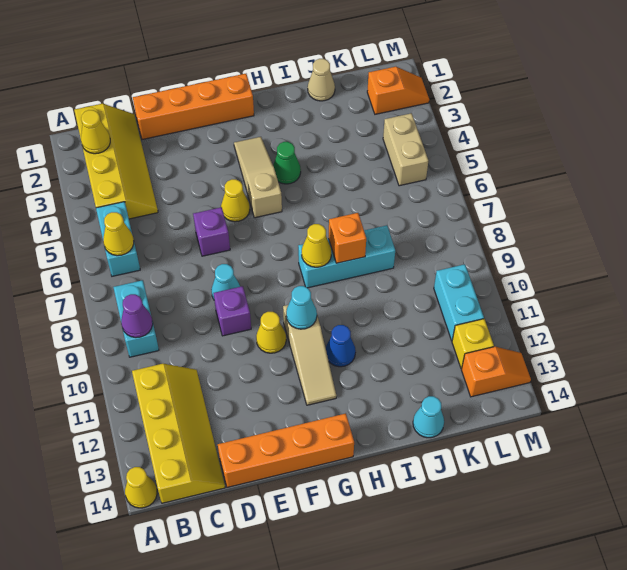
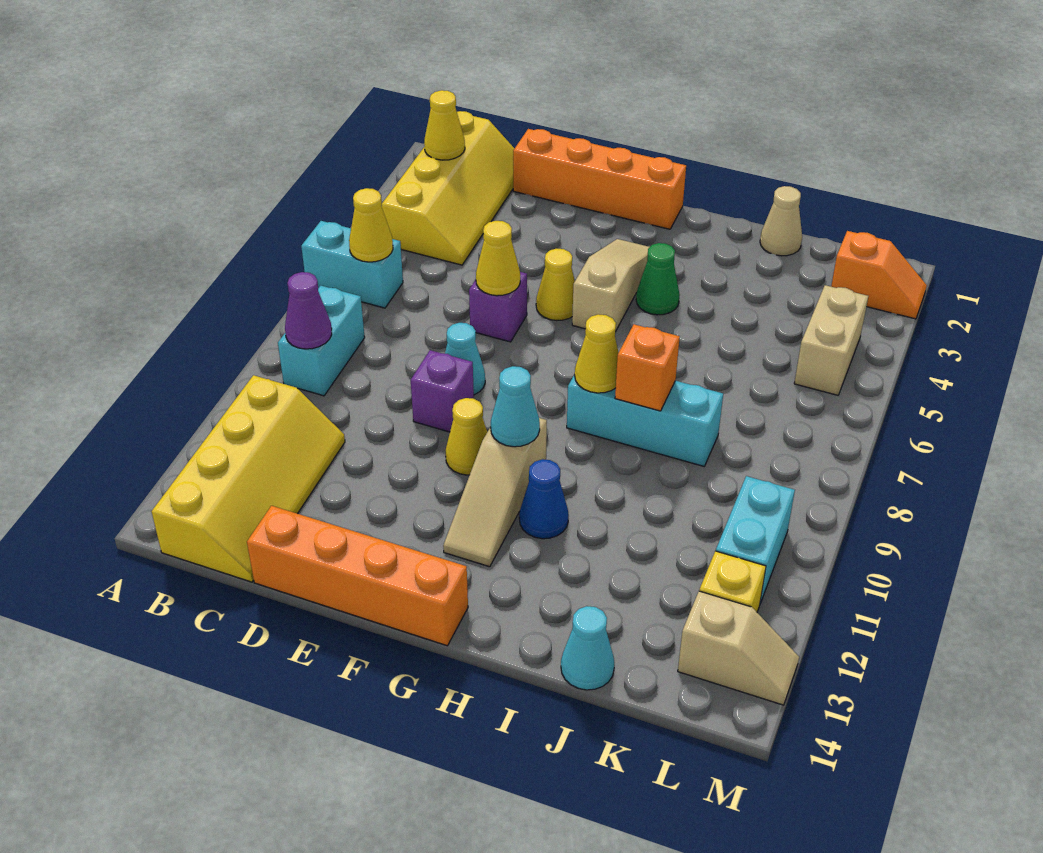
yellow 1x1 cone [125,467,157,508] -> yellow 1x1 cone moved to [476,221,520,296]
cyan 1x2 brick [96,202,140,276] -> cyan 1x2 brick turned to [301,221,403,308]
orange 1x2 slope [462,347,531,397] -> tan 1x2 slope [678,591,799,705]

